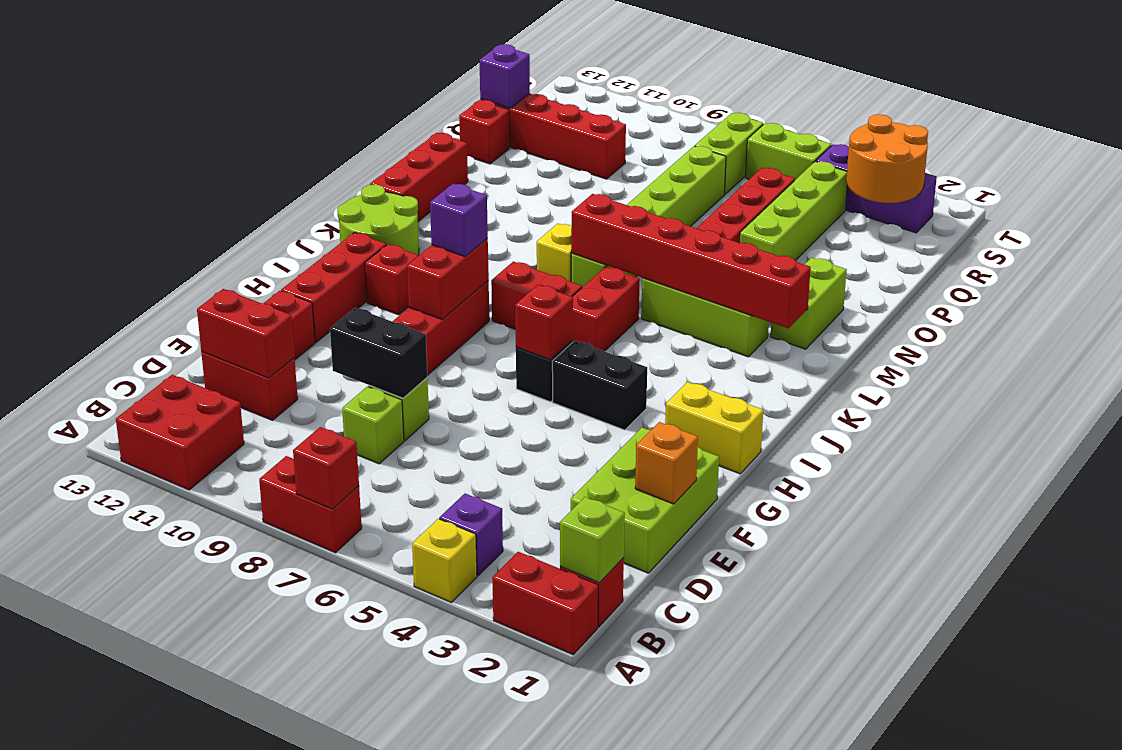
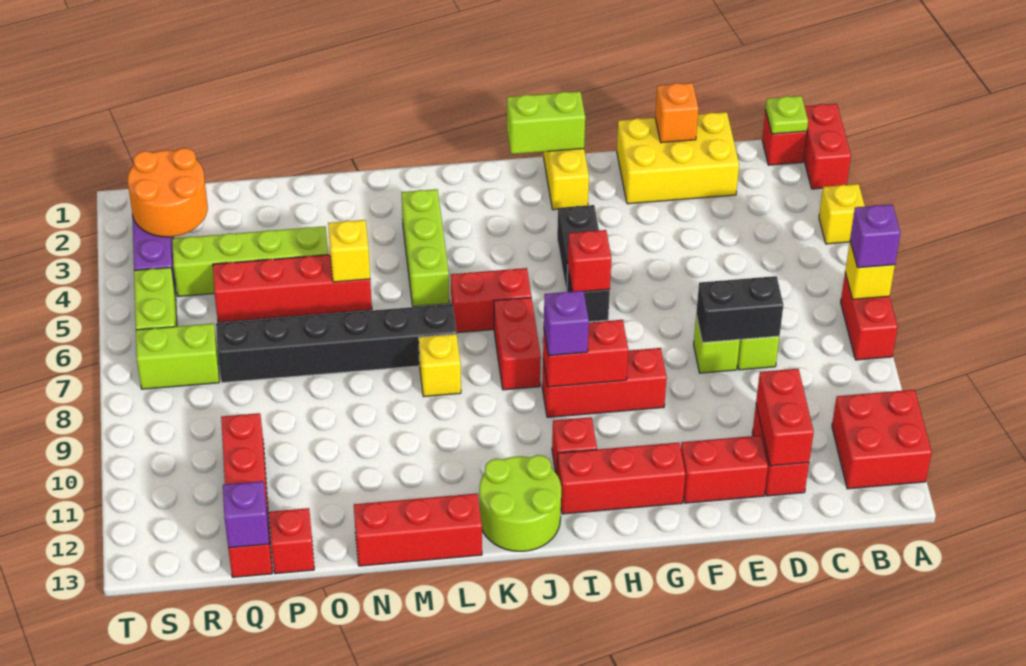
red 1x1 brick [293,427,359,509] -> yellow 1x1 brick [845,242,895,299]
lime 1x1 brick [560,497,625,583] -> lime 1x1 plate [766,96,808,134]
purple 1x1 brick [439,494,503,576] -> purple 1x1 brick moved to [850,204,900,268]
lime 2x3 brick [571,427,719,573] -> yellow 2x3 brick [617,112,739,204]
black 1x2 brick [330,308,427,398] -> black 1x2 brick turned to [696,276,783,343]
red 1x6 brick [571,194,811,328] -> none
lime 1x6 brick [571,146,726,287] -> black 1x6 brick [216,304,457,383]
lime 1x2 brick [770,258,847,349] -> lime 1x2 brick moved to [507,91,585,154]
none -> yellow 1x1 brick [328,220,370,282]

